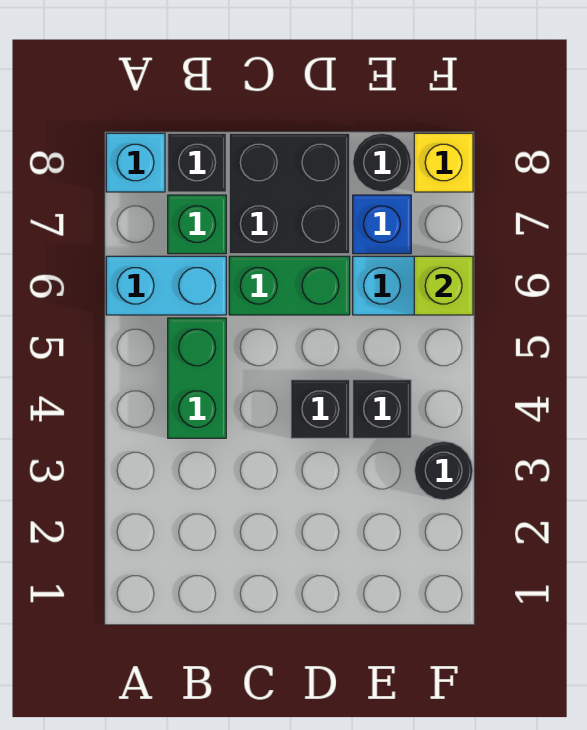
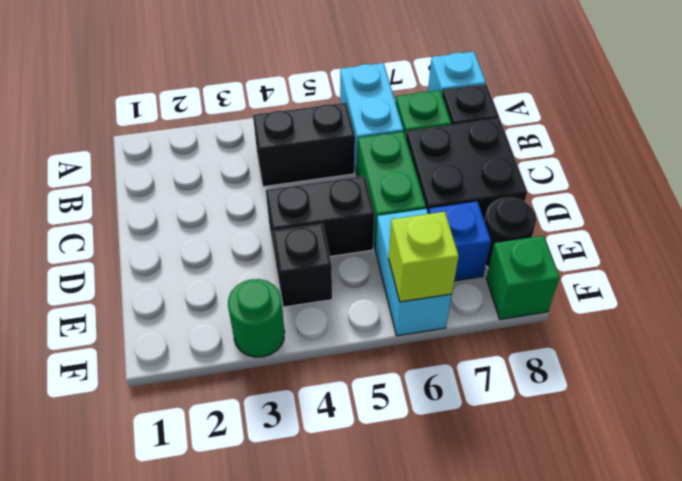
green 1x2 brick [168,318,226,438] -> black 1x2 brick [253,103,355,187]
black 1x1 brick [291,380,350,438] -> black 1x2 brick [266,176,375,262]
black 1x1 round brick [414,441,473,500] -> green 1x1 round brick [228,279,285,357]
yellow 1x1 brick [414,133,473,192] -> green 1x1 brick [486,236,560,319]

